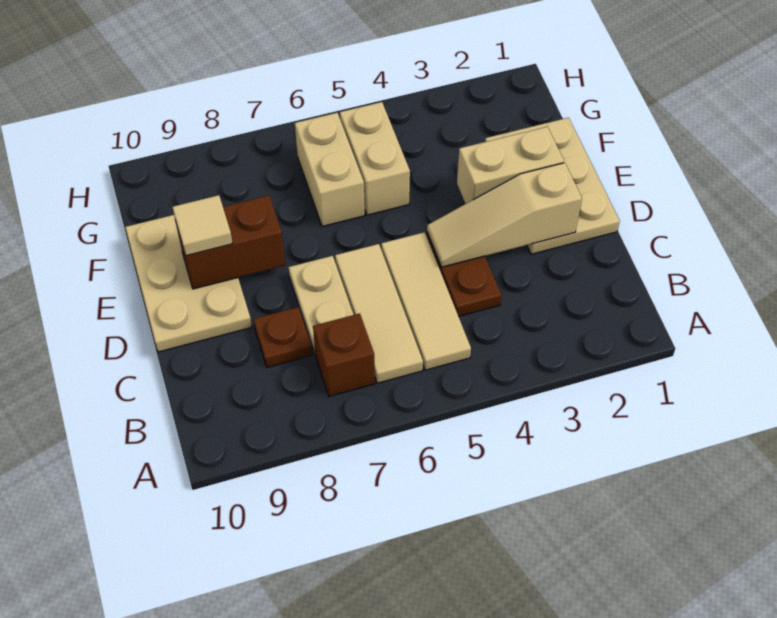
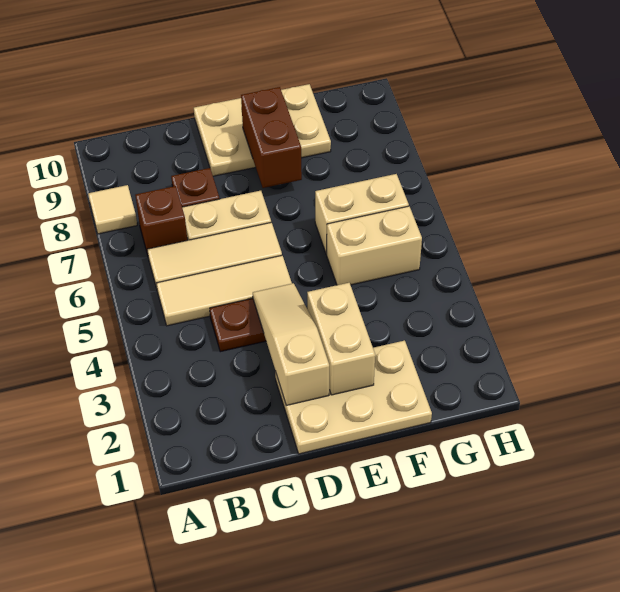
tan 1x1 tile [172,195,233,256] -> tan 1x1 tile moved to [88,185,137,234]

